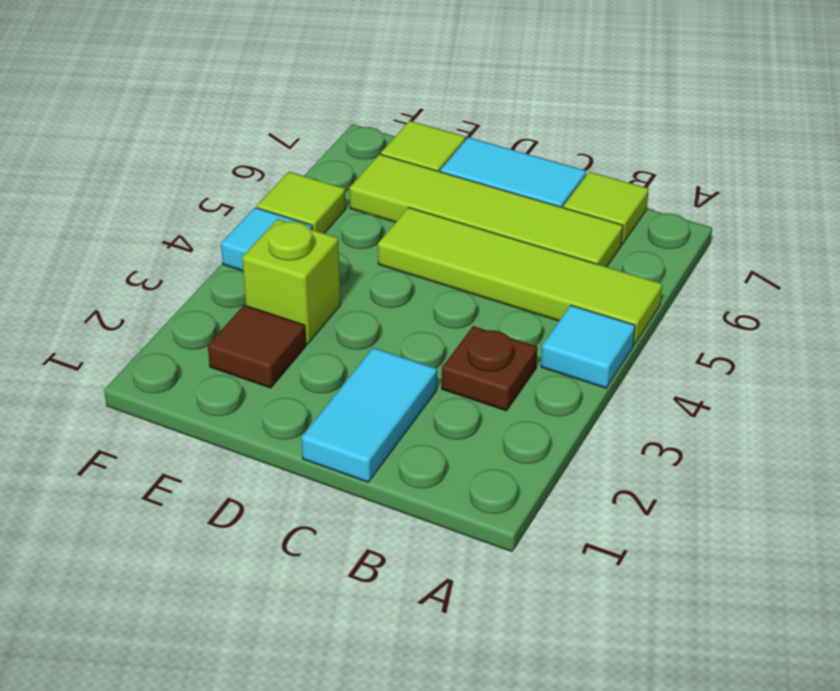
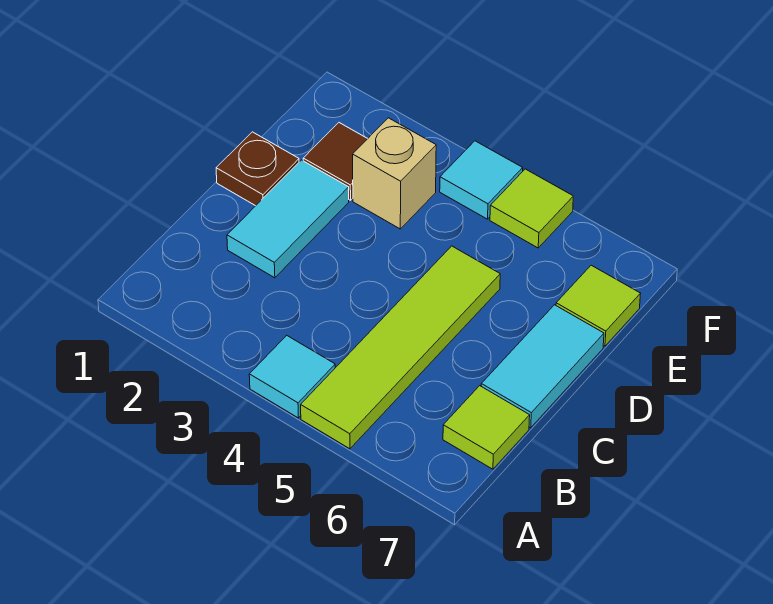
brown 1x1 plate [442,326,537,411] -> brown 1x1 plate moved to [216,132,299,206]
lime 1x4 tile [349,154,623,267] -> none
cyan 1x2 tile [301,348,437,482] -> cyan 1x2 tile turned to [227,160,349,278]
lime 1x1 brick [242,219,341,344] -> tan 1x1 brick [353,118,436,229]

